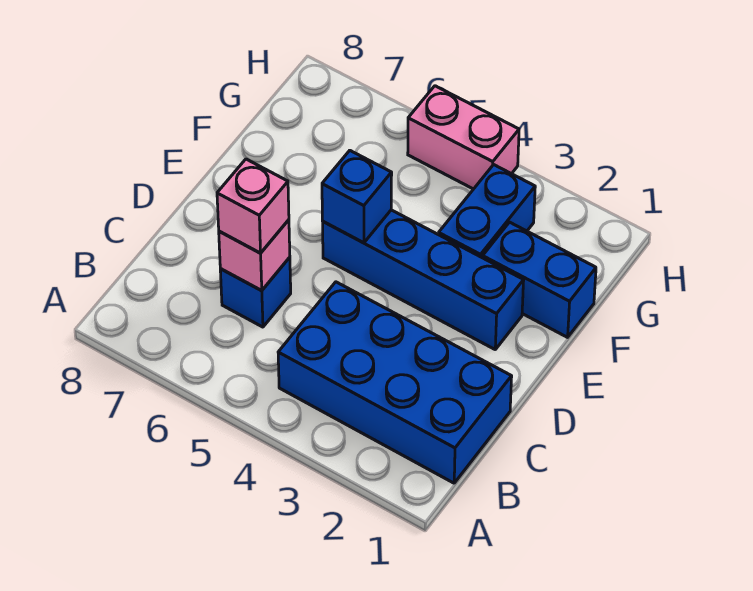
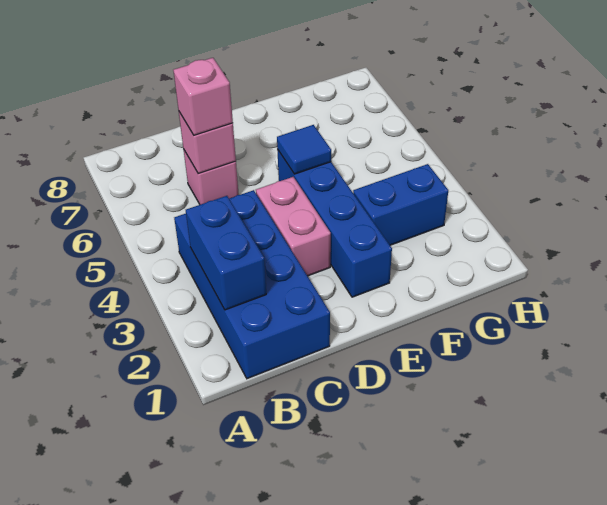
blue 1x1 brick [220,257,291,327] -> pink 1x1 brick [183,149,239,205]
blue 1x1 brick [322,151,392,243] -> blue 1x1 tile [277,125,331,174]
blue 1x2 brick [483,222,596,337] -> blue 1x2 brick moved to [186,196,266,310]
pink 1x2 brick [408,86,519,189] -> pink 1x2 brick moved to [256,177,331,276]

